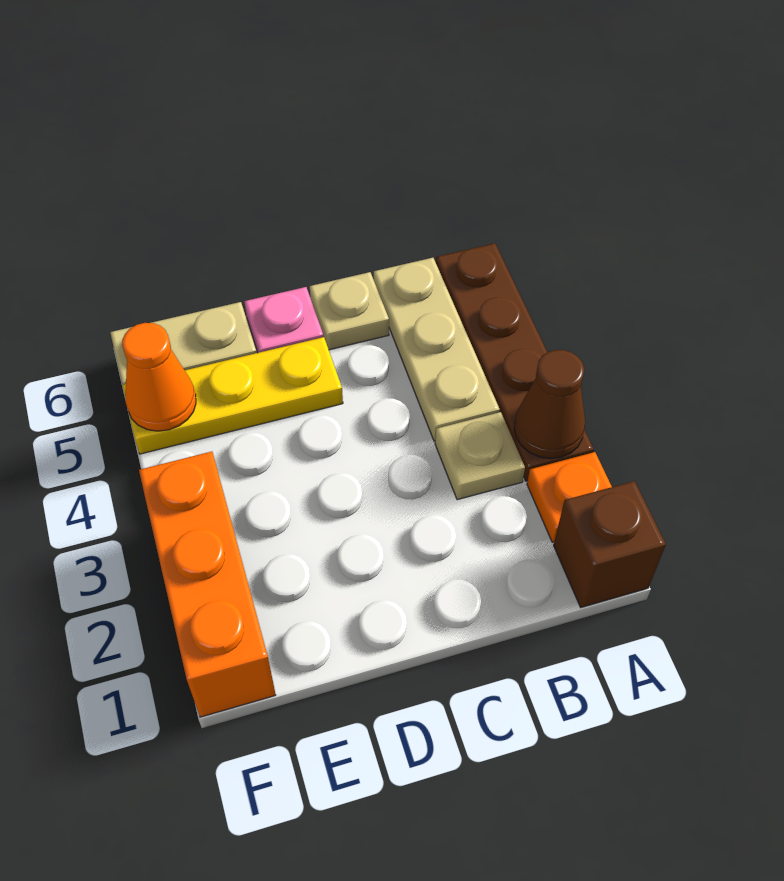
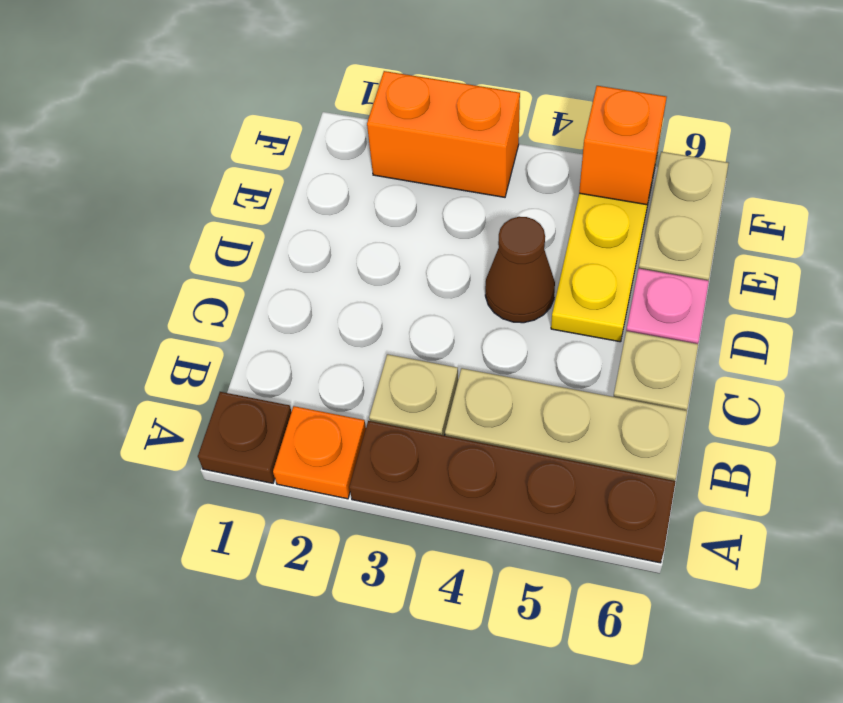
brown 1x1 brick [554,481,666,607] -> brown 1x1 plate [198,392,292,483]
brown 1x1 cone [514,350,585,459] -> brown 1x1 cone moved to [485,217,555,323]
orange 1x3 brick [139,452,276,717] -> orange 1x2 brick [367,71,520,197]
orange 1x1 cone [122,323,196,431] -> orange 1x1 brick [579,86,667,205]

